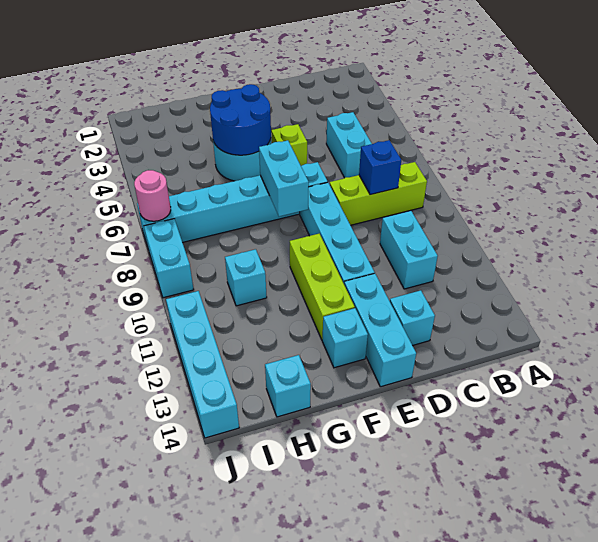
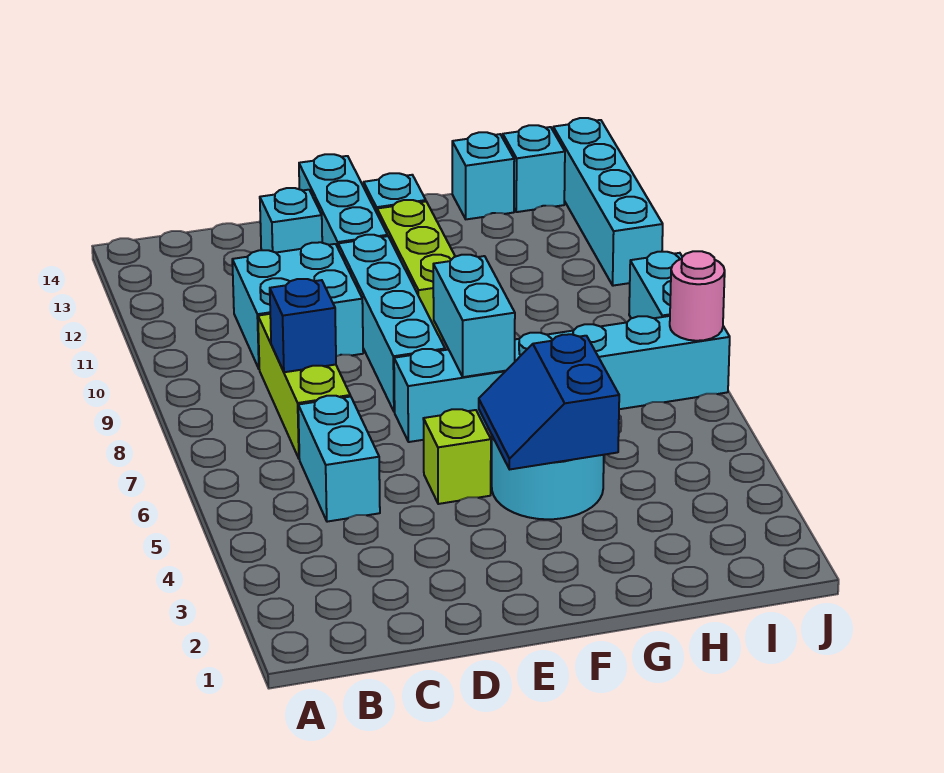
lime 1x3 brick [330,162,427,225] -> lime 1x3 brick turned to [258,314,350,458]
cyan 1x2 brick [380,211,438,289] -> cyan 2x2 brick [232,242,363,369]
blue 2x2 round brick [210,84,271,155] -> blue 2x2 slope [479,334,619,469]
cyan 1x1 brick [225,249,267,306] -> cyan 1x1 brick moved to [503,125,565,212]

